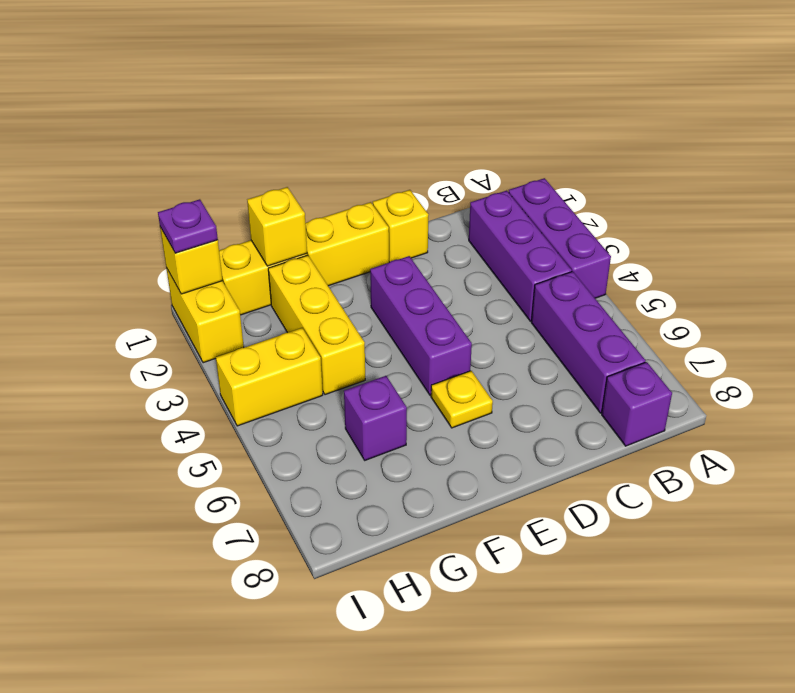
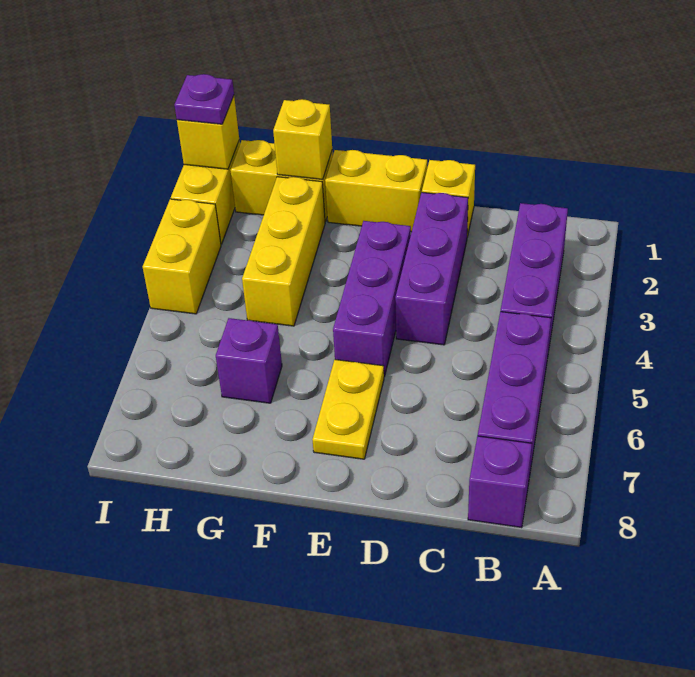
purple 1x3 brick [509,178,611,298] -> purple 1x3 brick moved to [395,192,468,345]
yellow 1x1 plate [431,371,493,428] -> yellow 1x2 plate [312,360,384,459]
yellow 1x2 brick [216,328,323,426] -> yellow 1x2 brick turned to [143,199,221,314]

